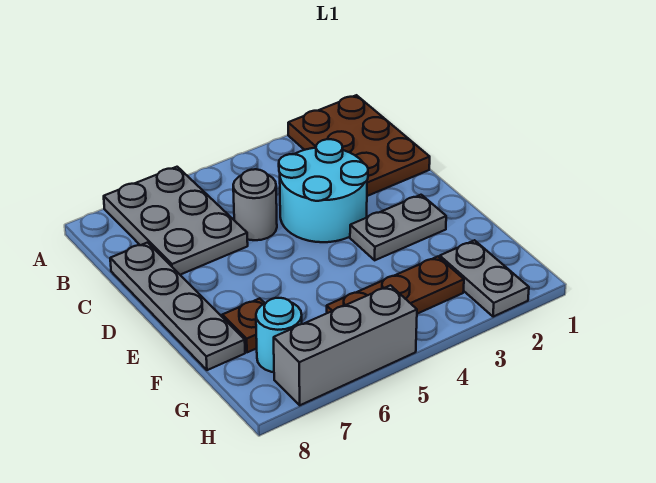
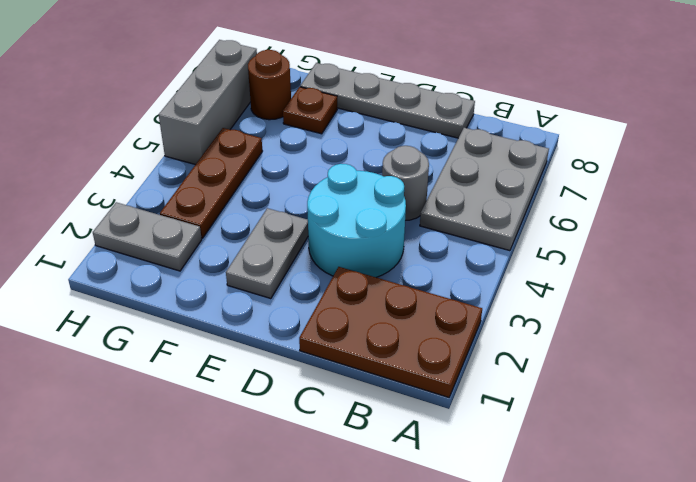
grey 2x3 plate [104,167,248,275] -> grey 2x3 plate turned to [420,128,549,251]
cyan 1x1 round brick [256,298,302,372] -> brown 1x1 round brick [248,50,291,120]

